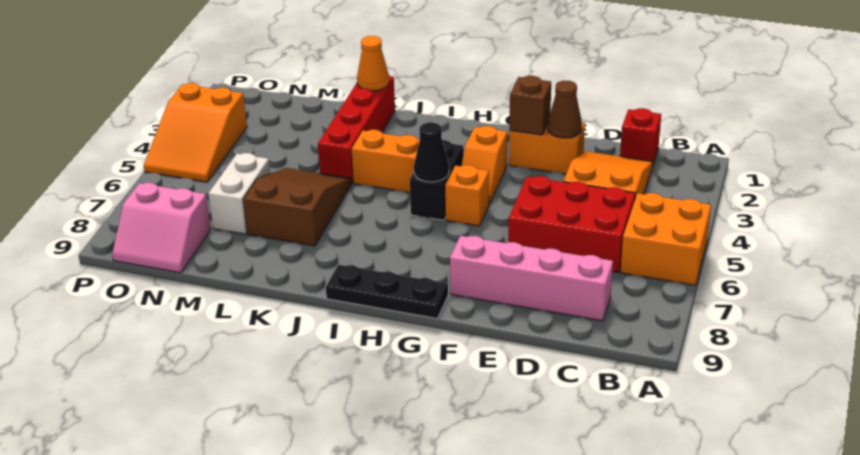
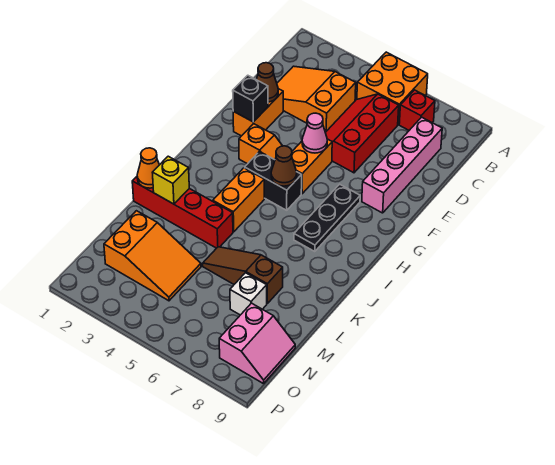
red 1x1 brick [620,108,661,164] -> red 1x1 brick moved to [399,90,435,130]
red 2x3 brick [508,176,635,272] -> red 2x3 slope [325,94,399,173]
brown 1x1 brick [509,76,551,135] -> black 1x1 brick [233,75,268,122]
none -> pink 1x1 cone [302,113,327,153]
orange 1x1 brick [445,165,489,226] -> orange 1x2 brick [292,139,332,194]
black 1x3 plate [326,265,448,318] -> black 1x3 plate moved to [294,184,360,252]
black 1x1 cone [414,122,449,182] -> brown 1x1 cone [271,146,297,186]
none -> yellow 1x1 brick [152,156,189,204]
brown 2x3 slope [243,168,352,246] -> brown 1x3 slope [203,247,283,304]
white 1x2 brick [208,153,270,234] -> white 1x1 brick [230,273,267,315]
orange 2x3 slope [144,83,247,182] -> orange 2x3 slope moved to [104,211,201,301]

